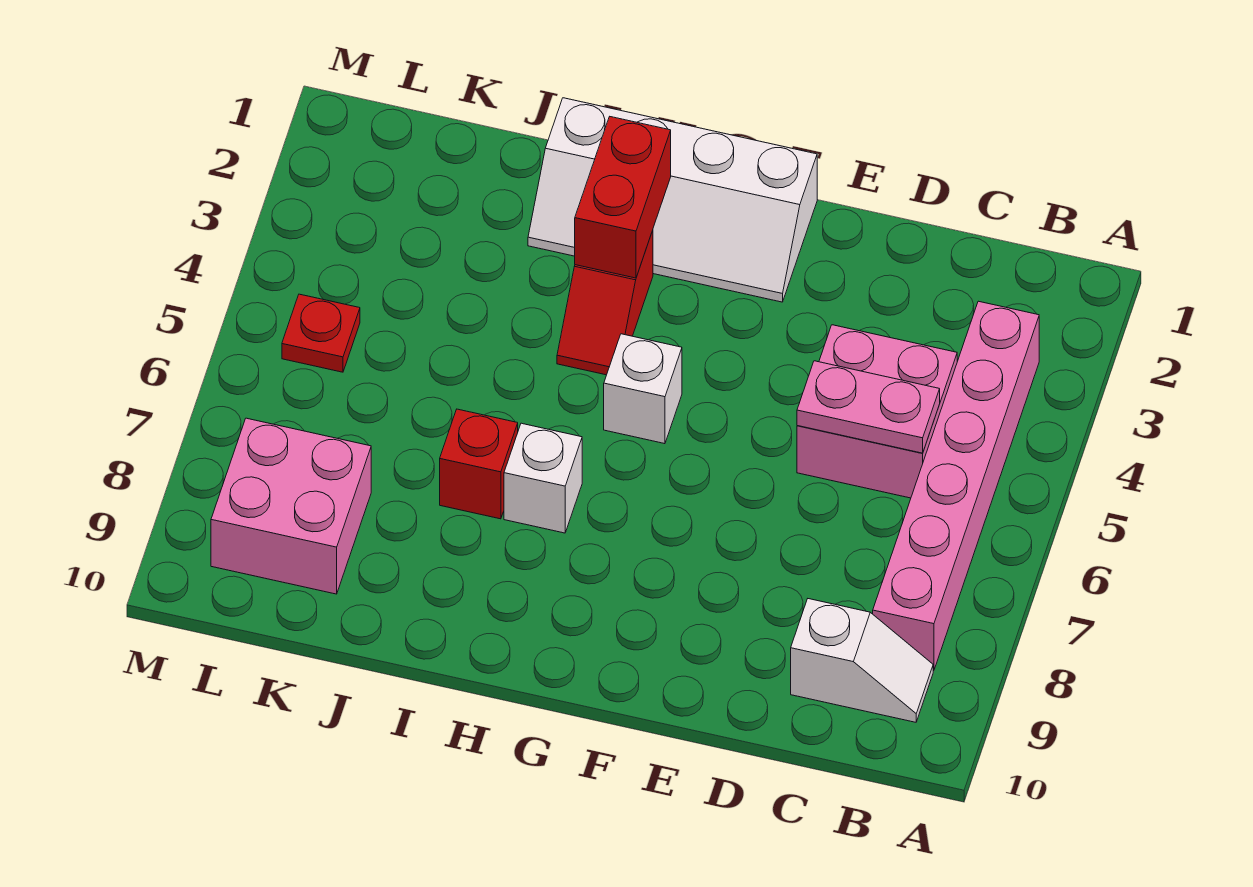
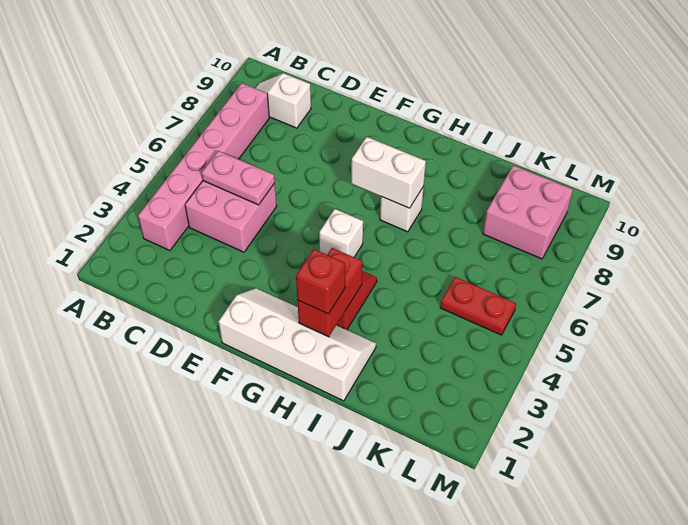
none -> white 1x2 brick [351,137,426,208]
red 1x1 brick [440,409,518,519] -> red 1x1 brick moved to [296,249,345,314]
red 1x1 plate [282,294,360,372] -> red 1x2 plate [440,277,516,335]

